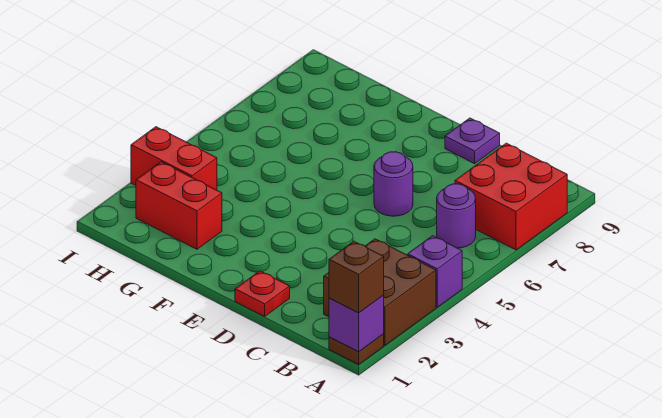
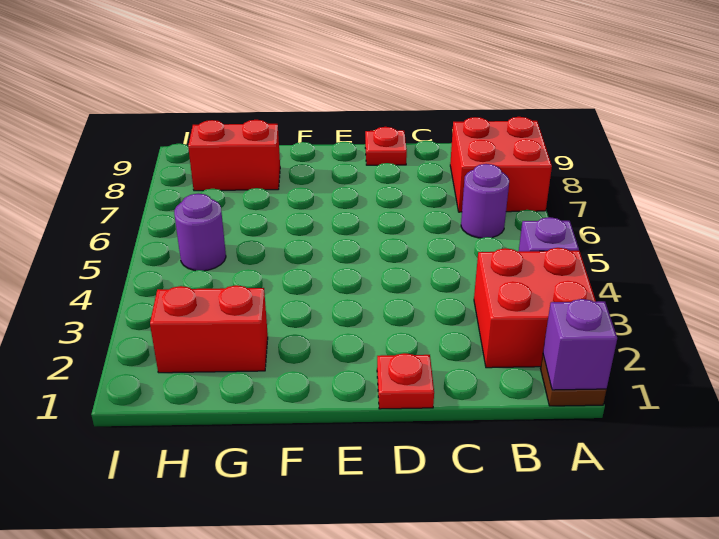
brown 1x1 brick [329,241,384,313] -> none
brown 2x2 brick [324,239,436,345] -> red 2x2 brick [474,248,596,368]
purple 1x1 round brick [374,152,413,216] -> purple 1x1 round brick moved to [174,193,226,271]
purple 1x1 plate [445,118,500,164] -> red 1x1 plate [365,127,407,165]
red 1x2 brick [131,127,217,190] -> red 1x2 brick moved to [188,120,280,191]

